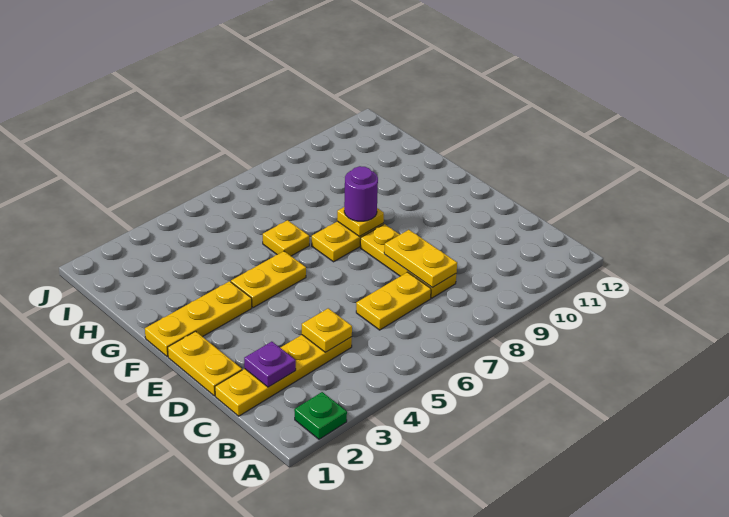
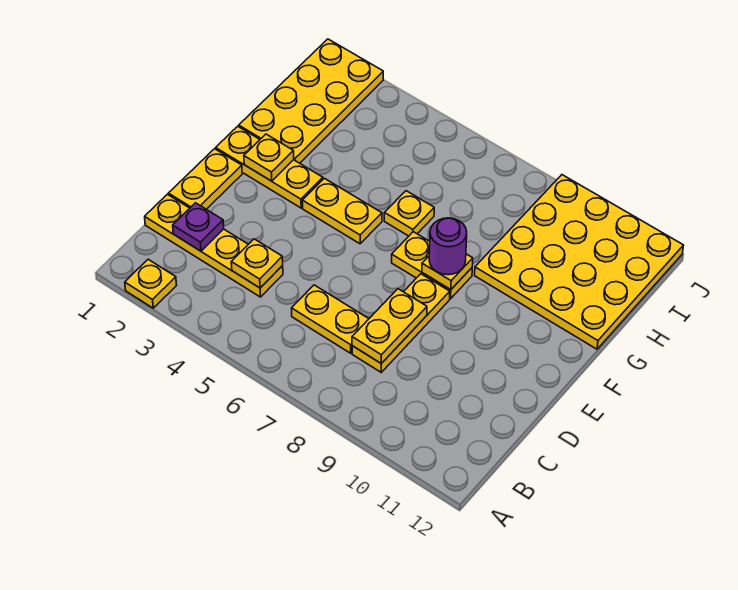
green 1x1 plate [294,392,347,439] -> yellow 1x1 plate [125,259,177,308]
none -> yellow 1x1 plate [244,134,294,181]
none -> yellow 2x4 plate [239,39,383,163]
none -> yellow 4x4 plate [475,175,684,349]

